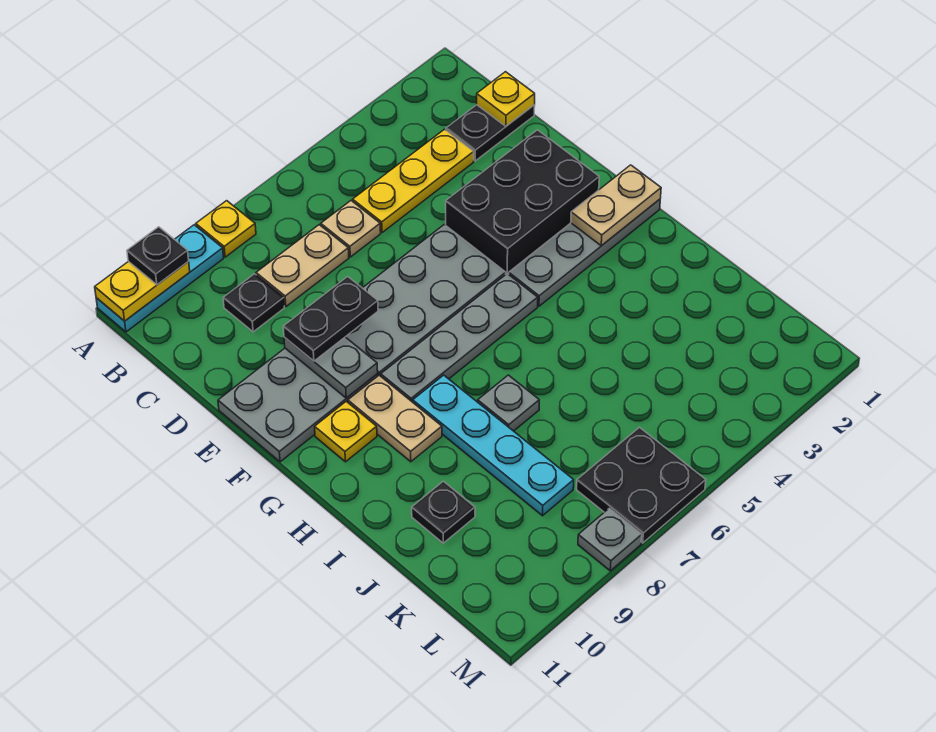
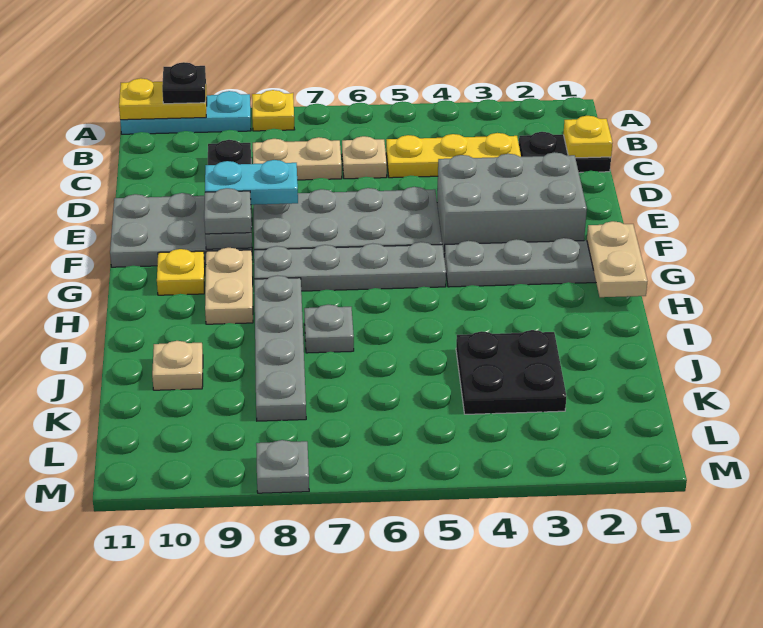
black 2x3 brick [446,130,599,274] -> grey 2x3 brick [437,152,587,253]
black 1x2 plate [283,277,378,361] -> cyan 1x2 plate [205,160,298,205]
none -> grey 1x1 plate [204,188,251,234]
tan 1x2 plate [571,165,661,246] -> tan 1x2 plate turned to [587,221,647,297]
cyan 1x4 plate [413,375,574,516] -> grey 1x4 plate [254,276,306,421]
black 1x1 plate [412,481,475,543] -> tan 1x1 plate [152,341,203,390]
black 2x2 plate [577,428,706,543] -> black 2x2 plate moved to [456,330,566,414]

